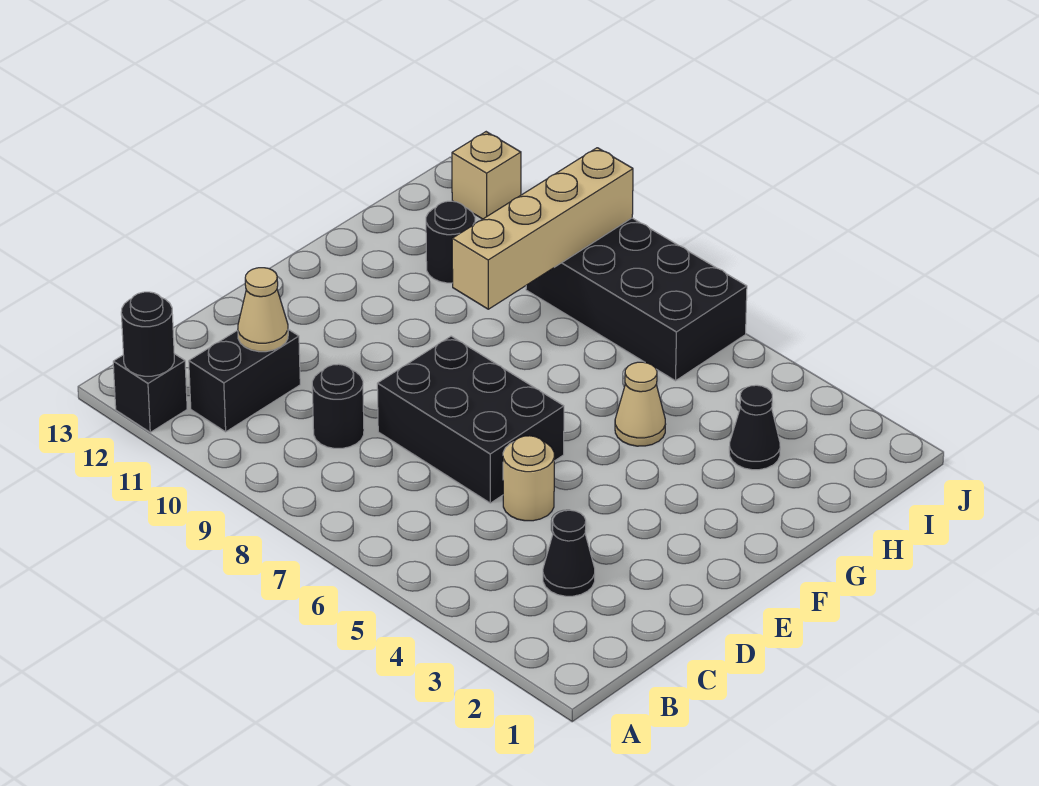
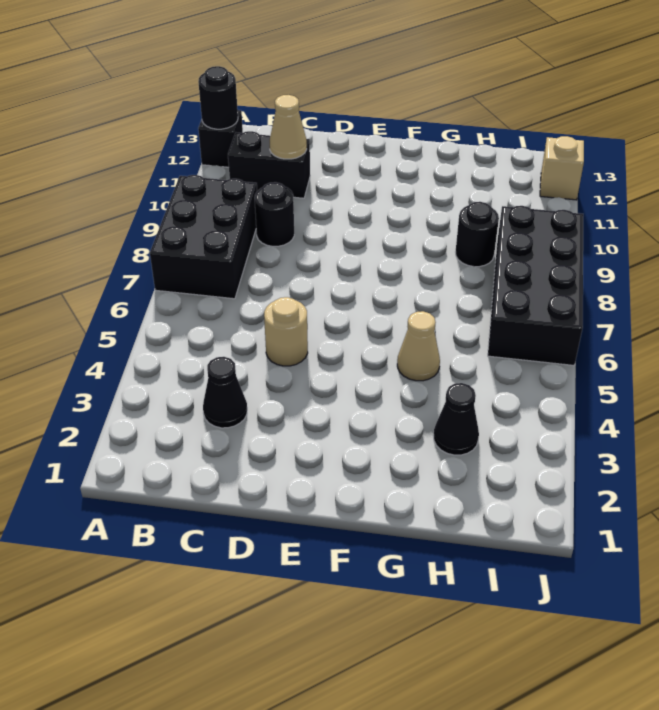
black 2x3 brick [377,336,564,503] -> black 2x3 brick moved to [150,175,257,299]
tan 1x4 brick [452,148,633,309] -> none
black 1x1 round brick [426,201,475,283] -> black 1x1 round brick moved to [456,202,499,267]

